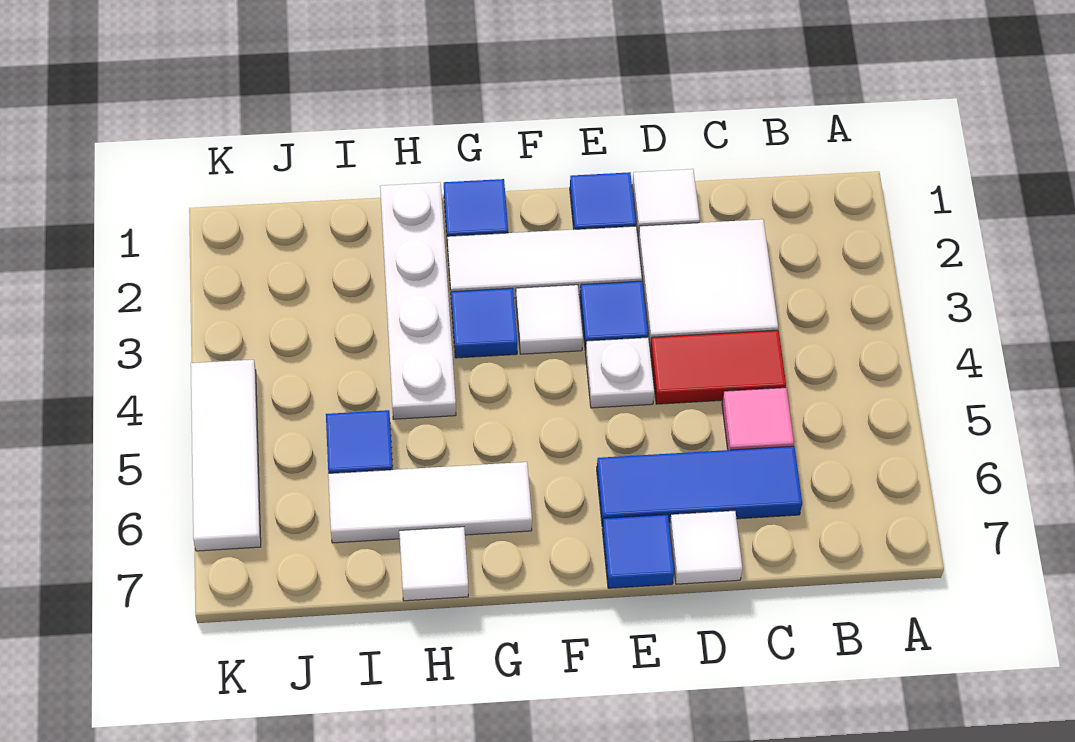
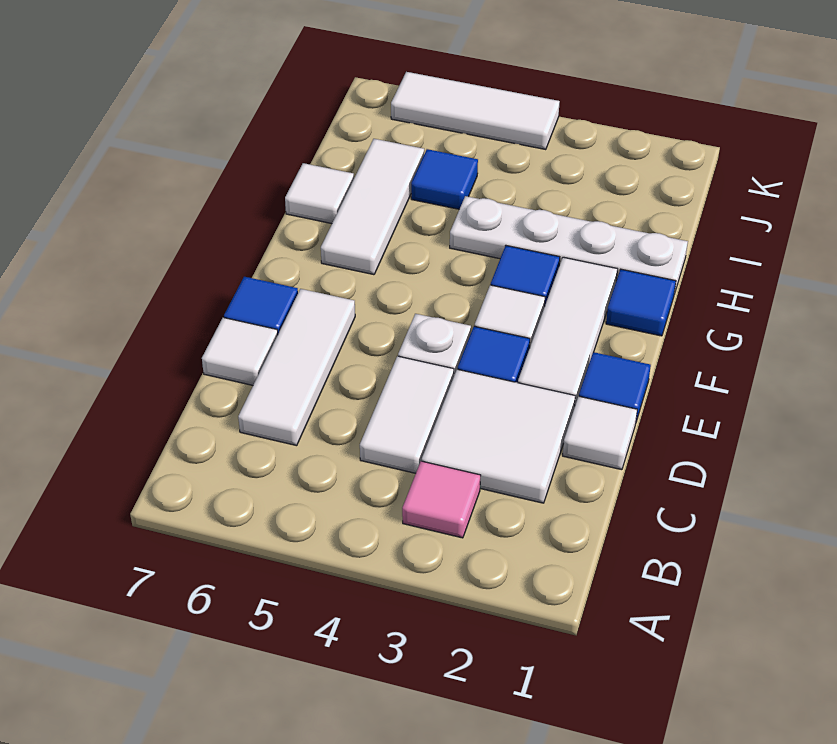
red 1x2 tile [650,330,786,404] -> white 1x2 tile [360,356,454,473]
pink 1x1 tile [722,388,794,450] -> pink 1x1 tile moved to [402,461,481,538]
blue 1x3 tile [597,446,802,527] -> white 1x3 tile [238,289,355,446]

